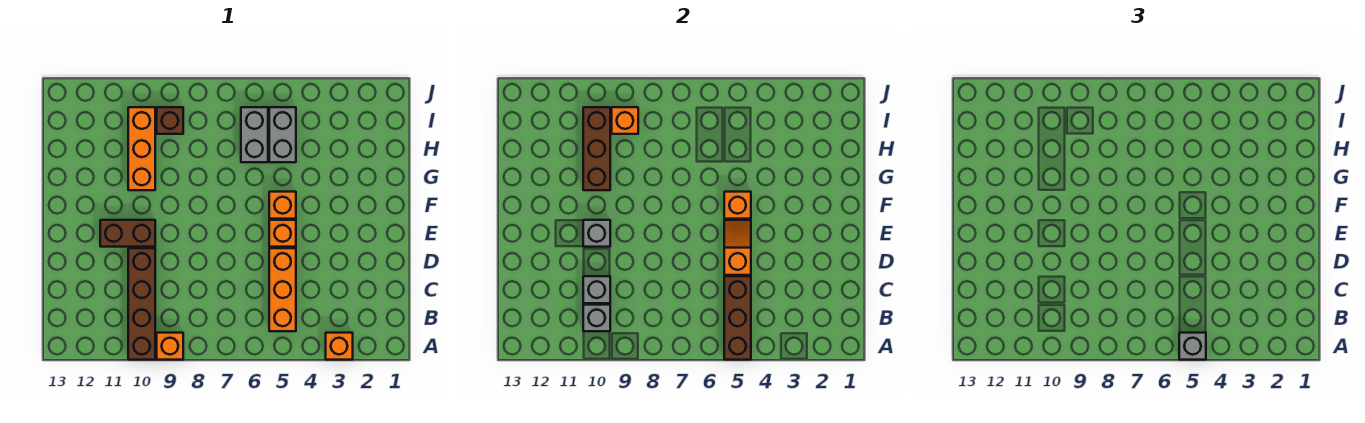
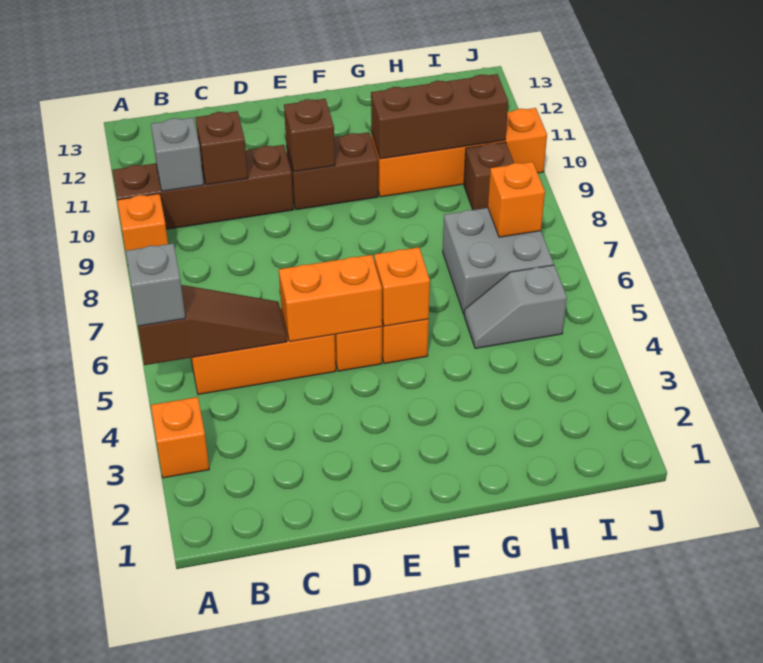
brown 1x3 brick [724,276,751,360] -> brown 1x3 slope [138,285,287,365]
grey 1x1 brick [583,276,610,303] -> brown 1x1 brick [196,111,248,185]
orange 1x2 slope [724,220,751,275] -> orange 1x2 brick [279,255,382,342]
brown 1x2 brick [100,220,155,247] -> brown 1x2 brick turned to [286,132,378,210]
grey 1x1 brick [583,220,610,247] -> brown 1x1 brick [284,99,335,172]
orange 1x3 brick [128,107,155,190] -> orange 1x4 brick [371,108,547,197]
grey 1x2 brick [269,107,296,162] -> grey 1x2 slope [464,265,567,348]
grey 1x2 brick [241,107,268,162] -> grey 2x2 brick [443,208,554,314]
orange 1x1 brick [612,107,638,134] -> orange 1x1 brick moved to [488,162,545,237]

